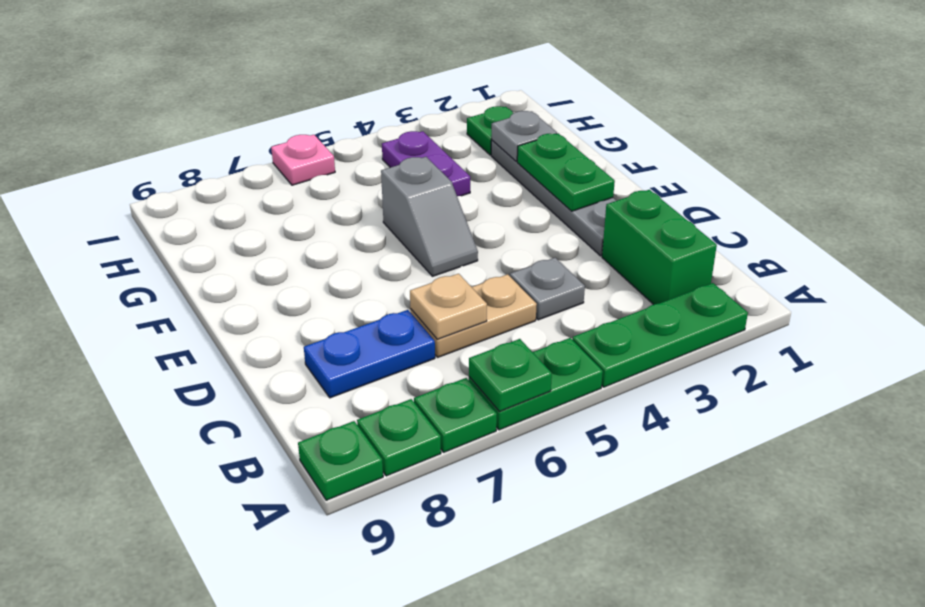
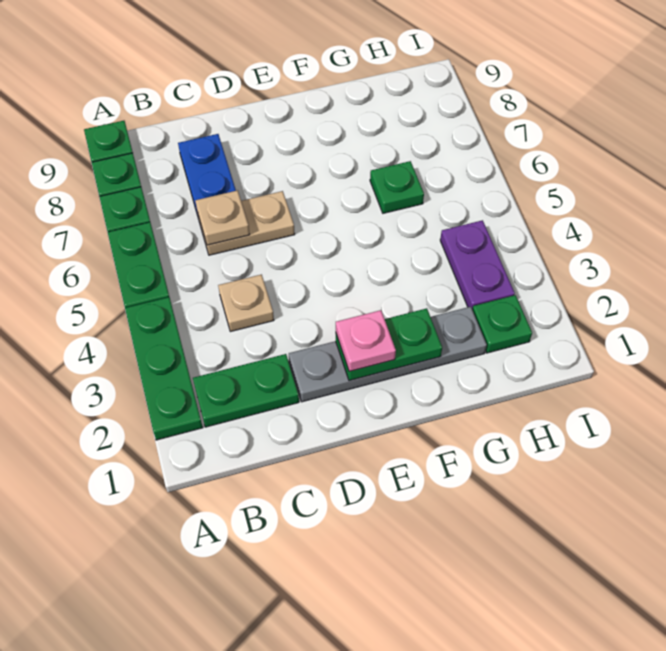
green 1x1 plate [469,339,552,412] -> green 1x1 plate moved to [370,161,424,213]
green 1x2 brick [602,190,717,305] -> green 1x2 plate [193,354,299,427]
grey 1x1 plate [510,258,585,320] -> tan 1x1 plate [218,275,274,332]
tan 1x2 plate [410,274,537,357] -> tan 1x2 plate turned to [198,191,295,255]
grey 1x2 slope [381,157,478,276] -> none
grey 1x1 plate [492,111,557,161] -> none
purple 1x2 plate [382,131,470,196] -> purple 1x2 plate turned to [440,220,515,309]
pink 1x1 plate [271,135,335,185] -> pink 1x1 plate moved to [336,310,396,371]

